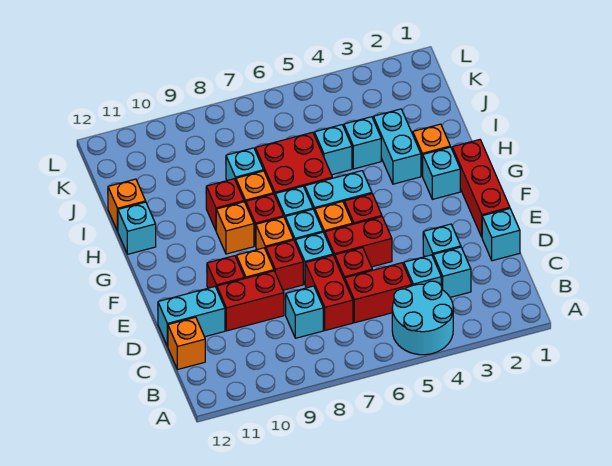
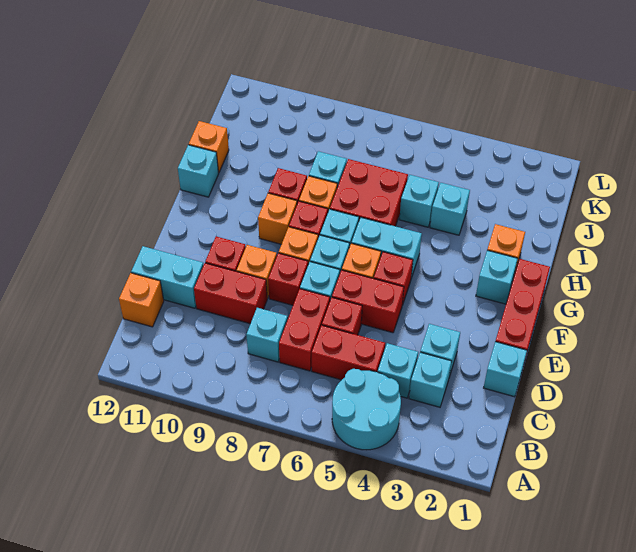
cyan 1x2 brick [373,109,421,184] -> none

